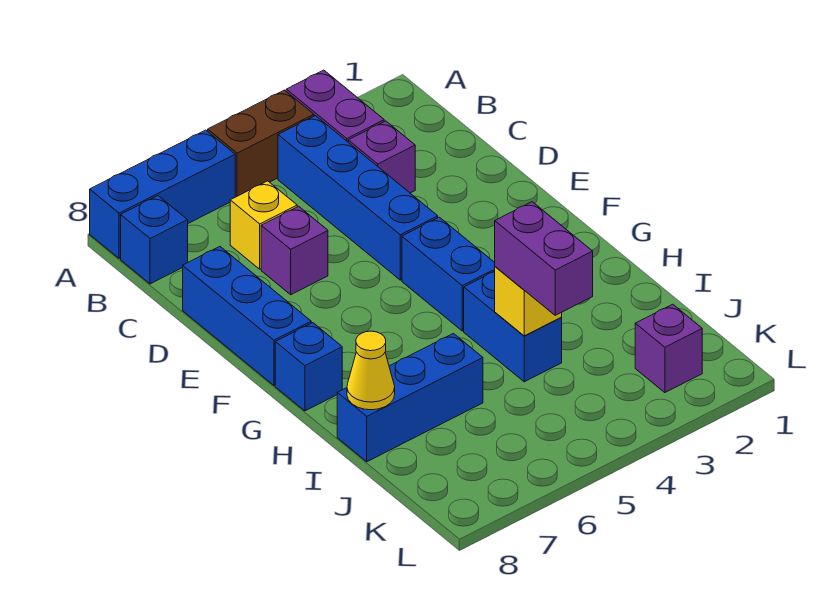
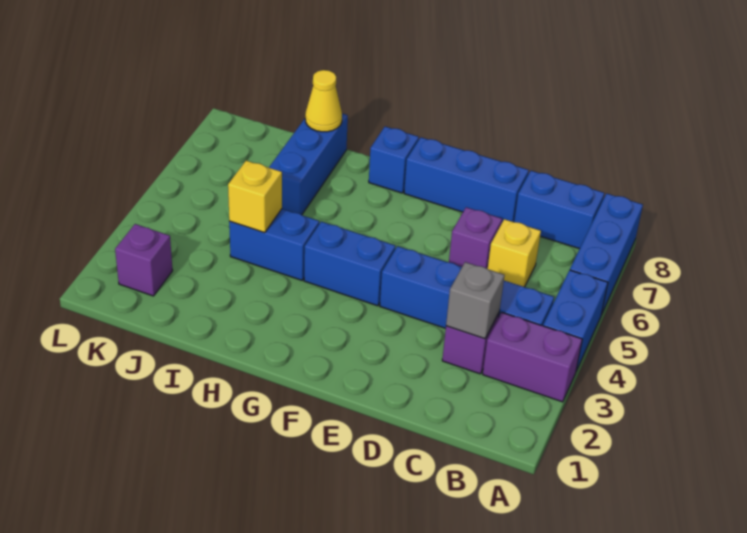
brown 1x2 brick [208,90,314,197] -> blue 1x2 brick [543,270,608,371]
blue 1x1 brick [121,196,188,284] -> blue 1x2 brick [514,171,604,249]
none -> grey 1x1 brick [446,262,504,339]
purple 1x2 brick [495,202,593,315] -> none

